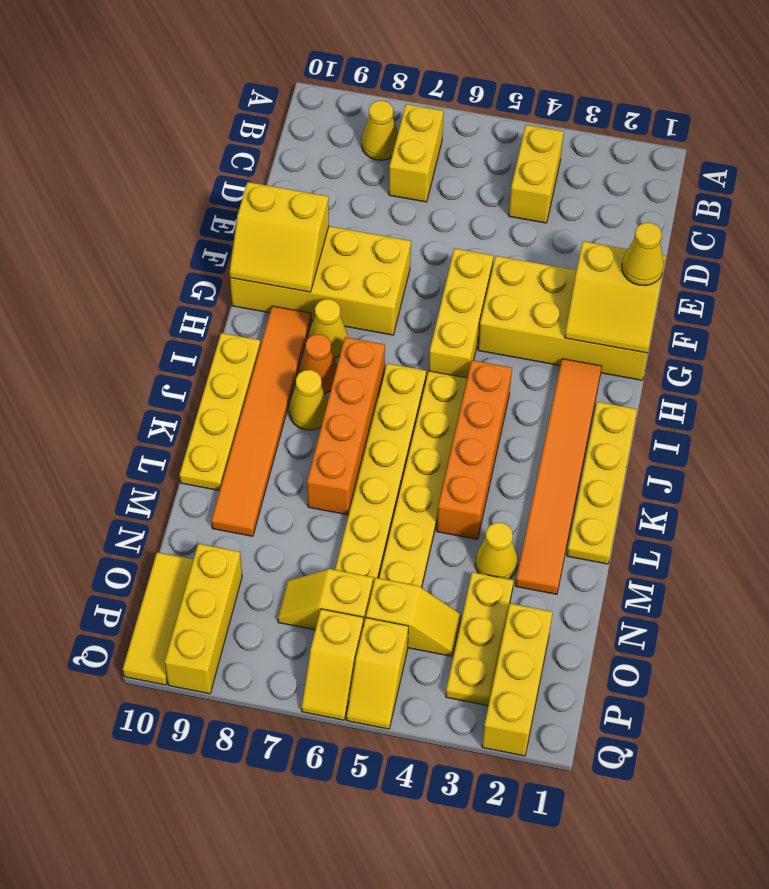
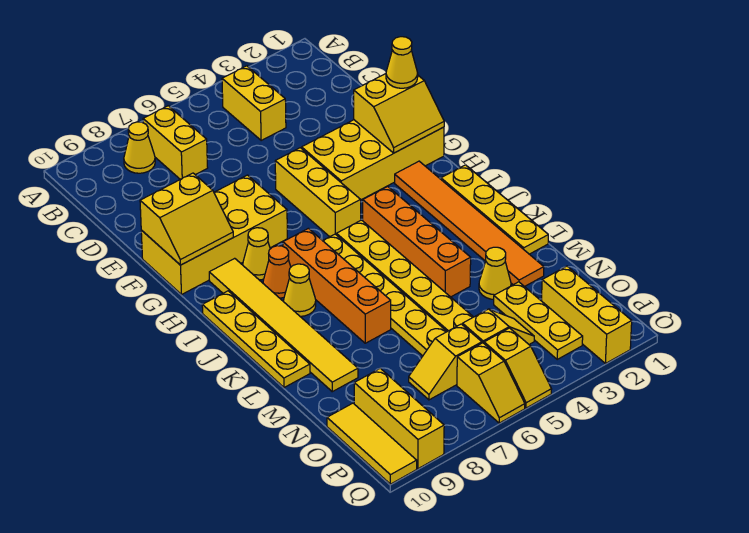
orange 1x6 tile [211,306,311,536] -> yellow 1x6 tile [209,258,358,392]

